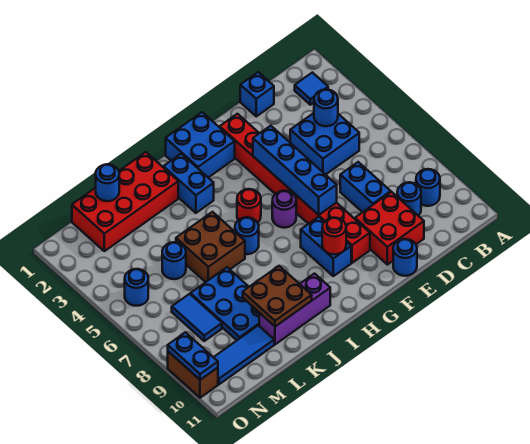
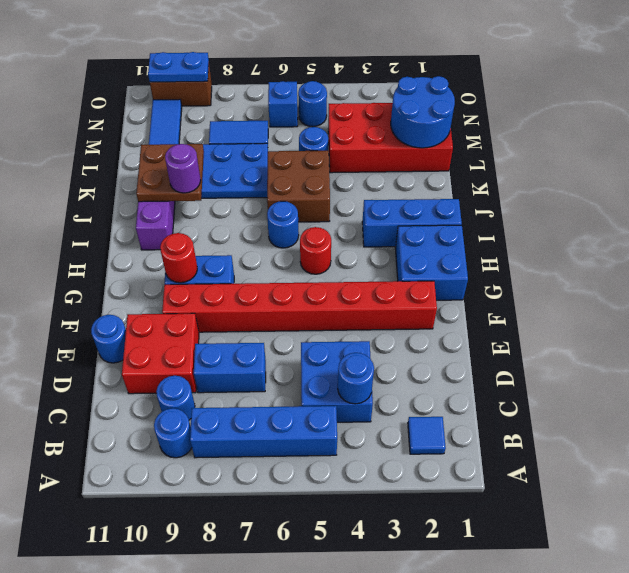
blue 1x1 brick [240,72,274,116] -> blue 1x1 brick moved to [268,81,298,127]
blue 1x4 brick [253,126,337,215] -> blue 1x4 brick moved to [190,406,337,458]
purple 1x1 round brick [272,191,296,228] -> purple 1x1 round brick moved to [165,144,201,193]
blue 1x2 brick [163,154,214,213] -> blue 1x3 brick [362,199,462,247]
red 2x4 brick [72,152,178,251] -> red 2x4 brick turned to [328,103,453,173]
blue 1x1 round brick [96,164,119,201] -> blue 2x2 round brick [391,76,455,148]

